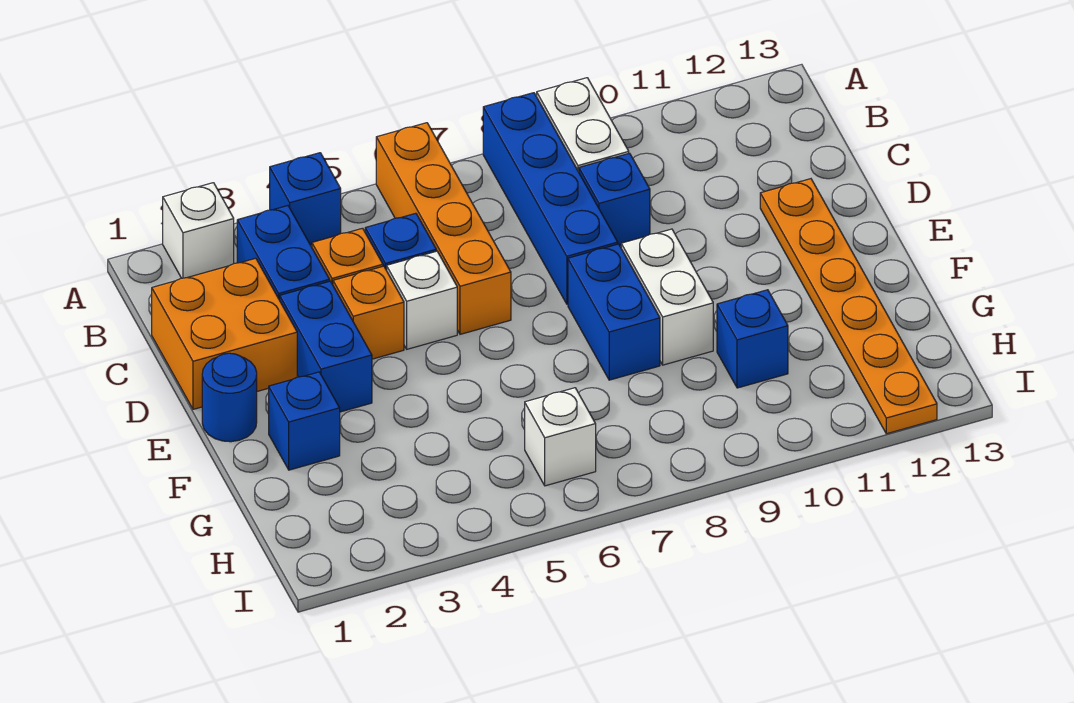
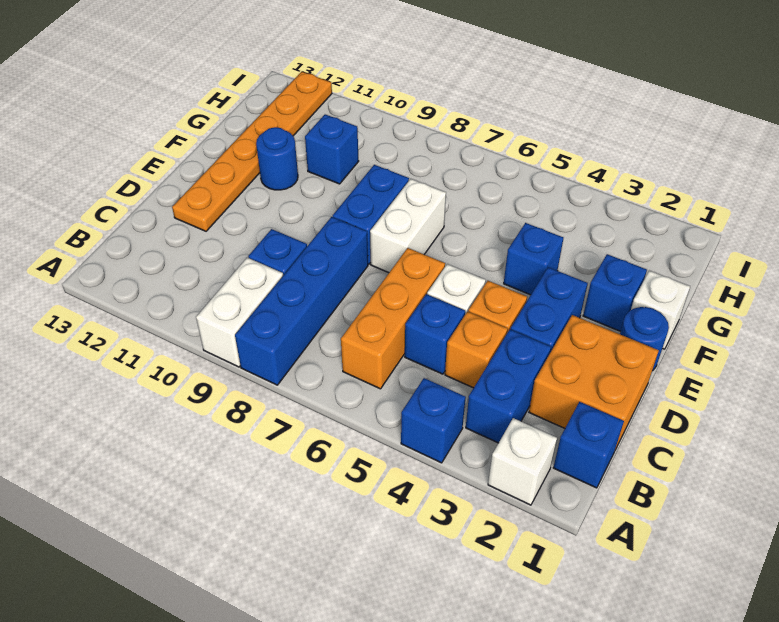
orange 1x4 brick [376,123,511,334] -> orange 1x3 brick [341,248,445,389]
none -> blue 1x1 brick [553,402,624,488]
white 1x2 brick [621,229,713,365] -> white 1x2 brick moved to [370,179,446,273]
none -> blue 1x1 brick [504,223,563,295]
none -> blue 1x1 round brick [256,127,298,190]
white 1x1 brick [525,388,596,486] -> white 1x1 brick moved to [631,270,690,349]

